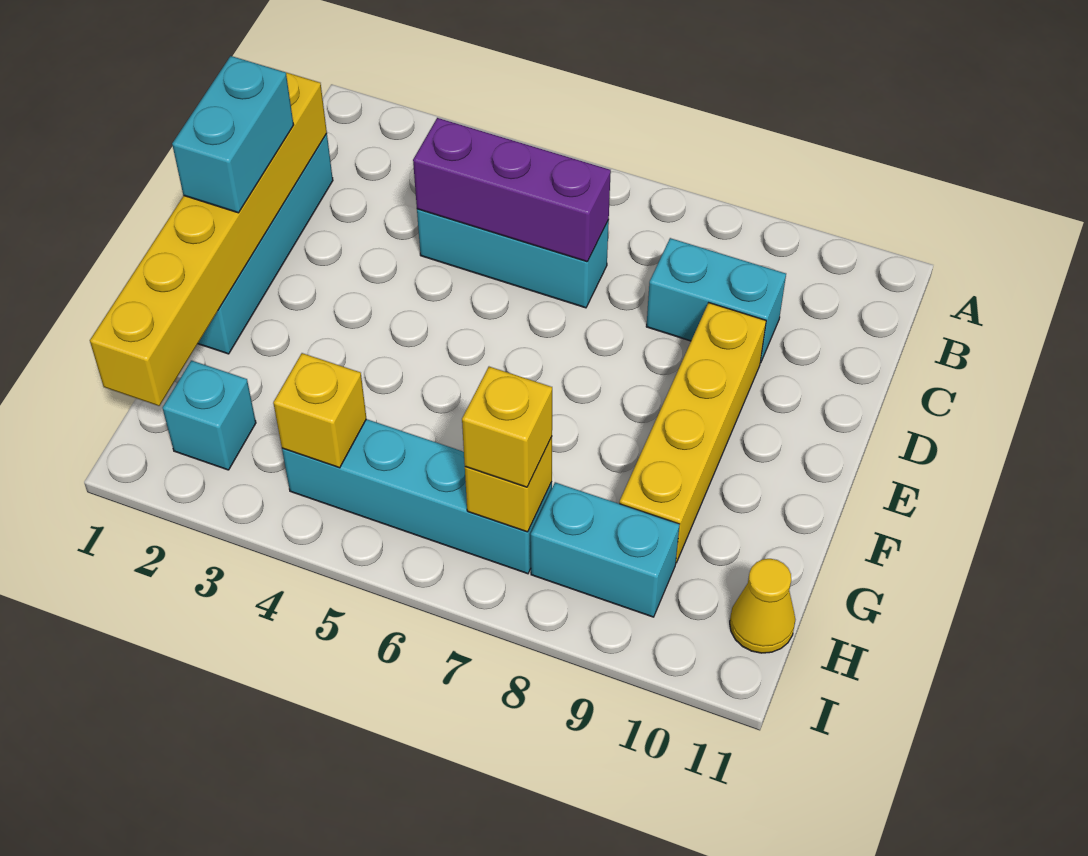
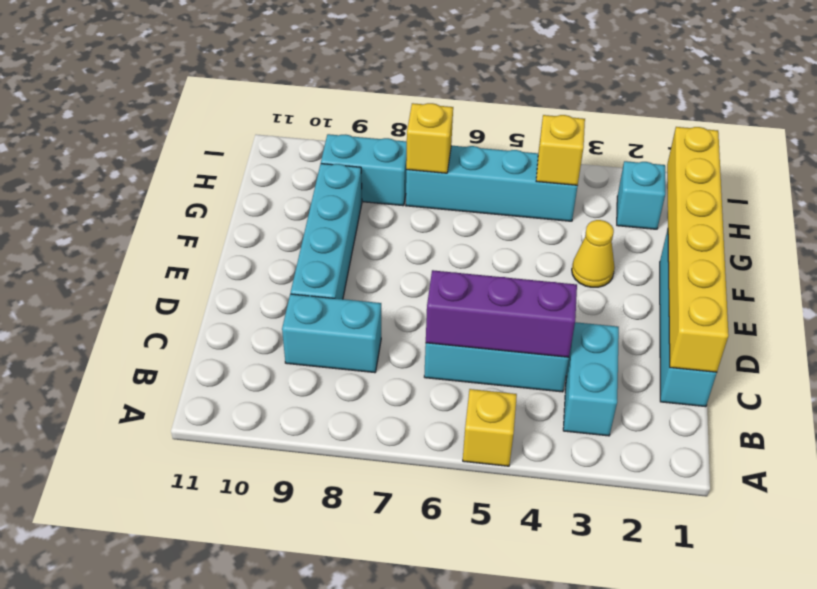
cyan 1x2 brick [172,56,294,213] -> cyan 1x2 brick moved to [563,322,619,436]
yellow 1x4 brick [619,303,766,563] -> cyan 1x4 brick [291,164,362,299]
yellow 1x1 brick [462,367,552,487] -> yellow 1x1 brick moved to [463,389,517,466]
yellow 1x1 cone [730,559,795,653] -> yellow 1x1 cone moved to [572,220,615,287]

